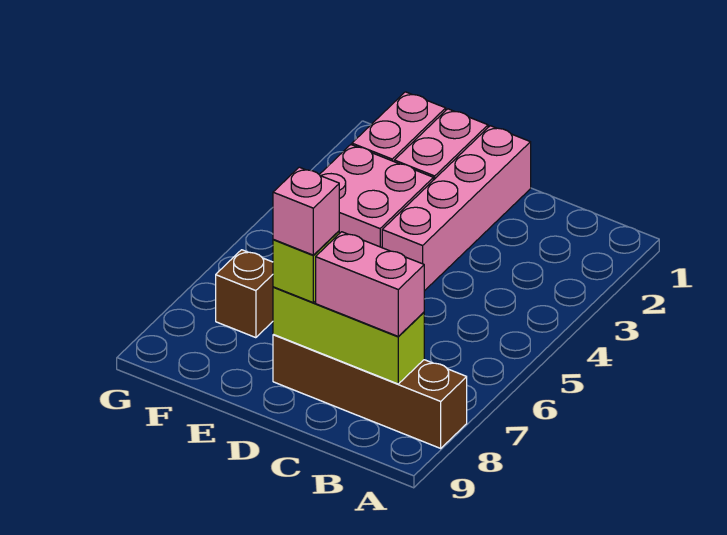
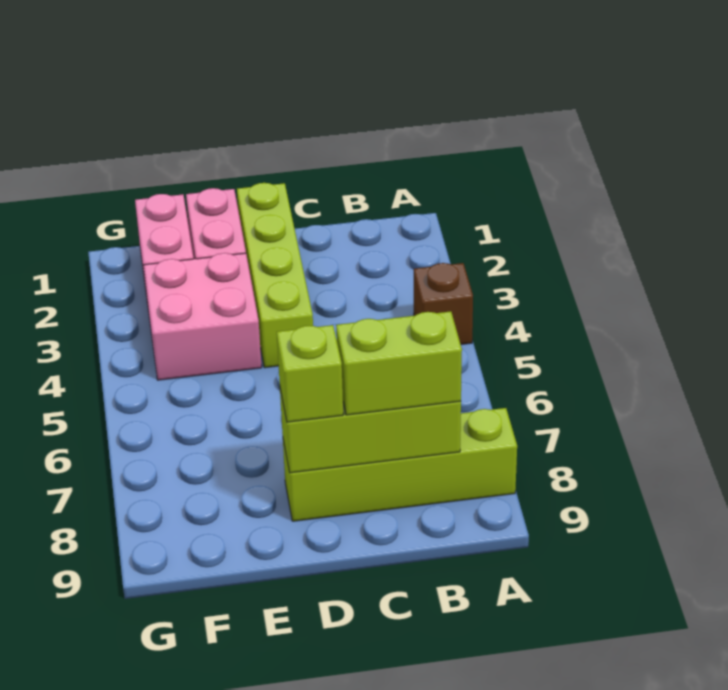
brown 1x4 brick [273,335,467,448] -> lime 1x4 brick [283,408,517,521]
pink 1x2 brick [316,232,424,337] -> lime 1x2 brick [336,311,462,415]
pink 1x4 brick [382,126,531,291] -> lime 1x4 brick [237,183,313,368]
pink 1x1 brick [273,167,339,255] -> none
brown 1x1 brick [216,250,273,338] -> brown 1x1 brick moved to [414,263,473,345]

